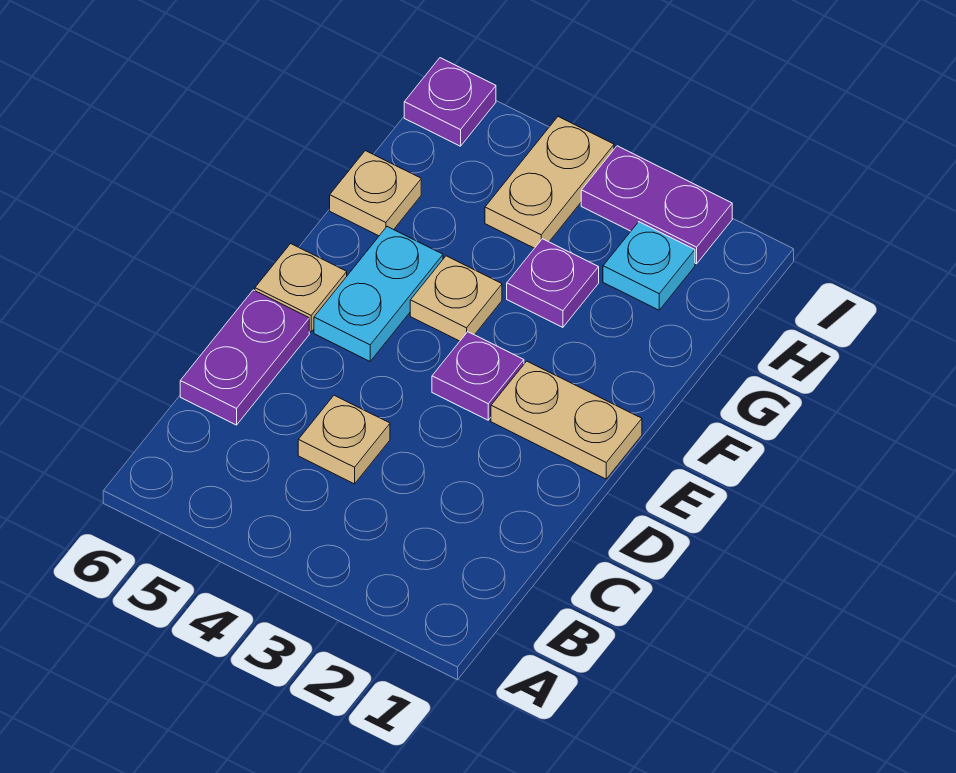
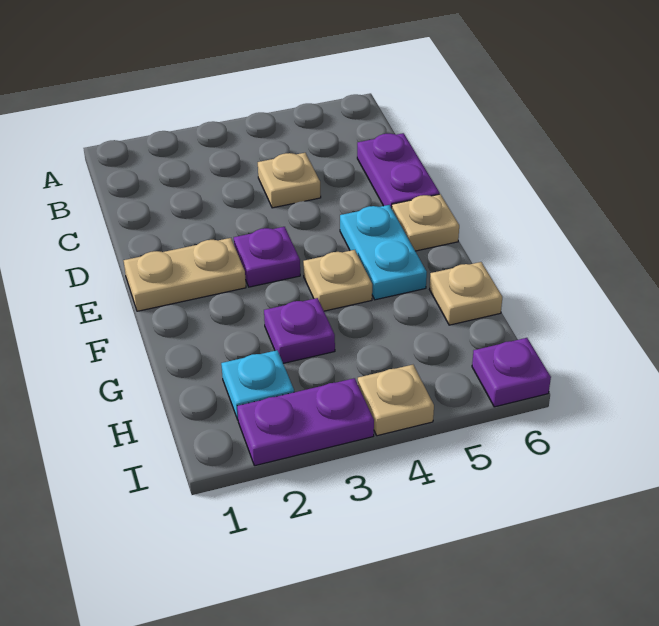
tan 1x2 plate [485,117,614,248] -> tan 1x1 plate [358,365,434,436]

